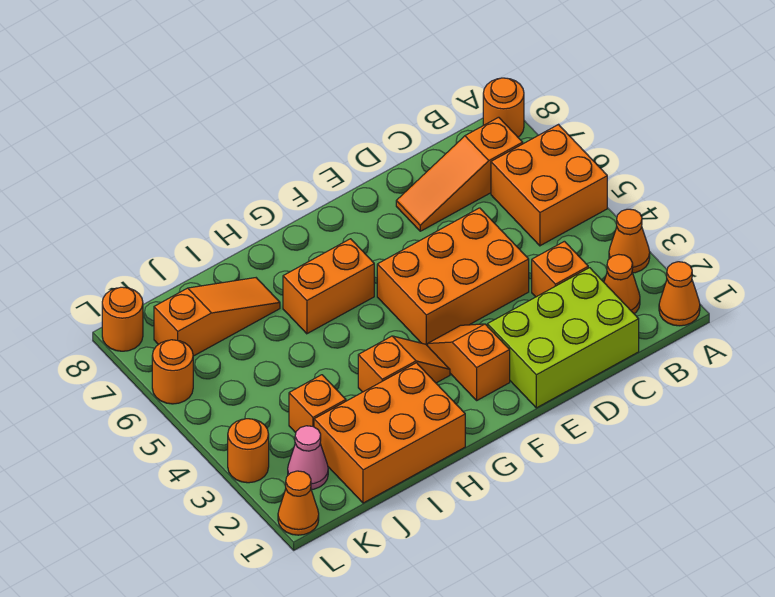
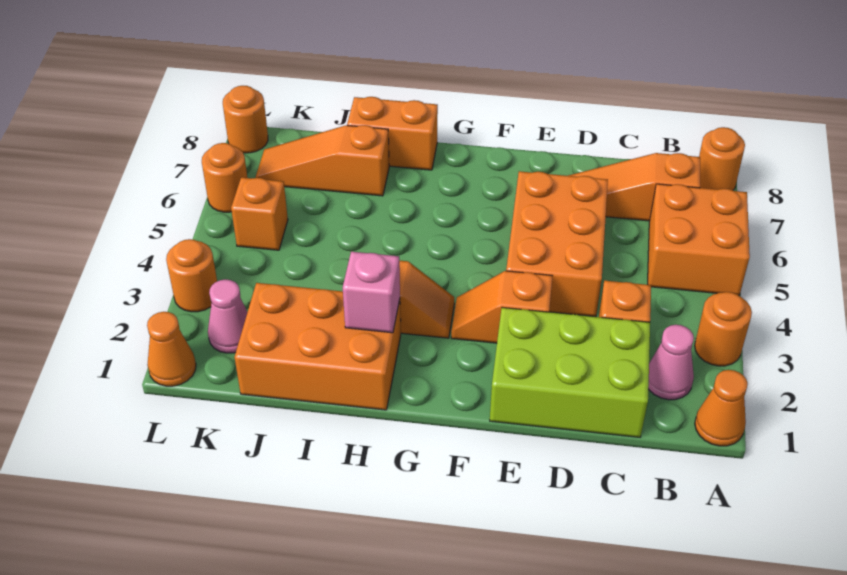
orange 1x1 cone [609,209,650,273] -> orange 1x1 round brick [695,292,752,366]
orange 1x1 cone [604,254,640,314] -> pink 1x1 cone [648,325,694,400]
orange 2x3 brick [377,208,529,346] -> orange 2x3 brick turned to [506,171,608,317]
orange 1x2 slope [428,324,510,400] -> orange 1x2 slope turned to [451,271,553,343]
orange 1x2 brick [283,239,374,334] -> orange 1x2 brick moved to [347,97,438,170]
none -> pink 1x1 brick [343,252,400,333]
orange 1x3 slope [154,278,280,356] -> orange 1x3 slope turned to [256,125,389,196]
orange 1x1 brick [289,375,346,433] -> orange 1x1 brick moved to [231,177,288,250]

